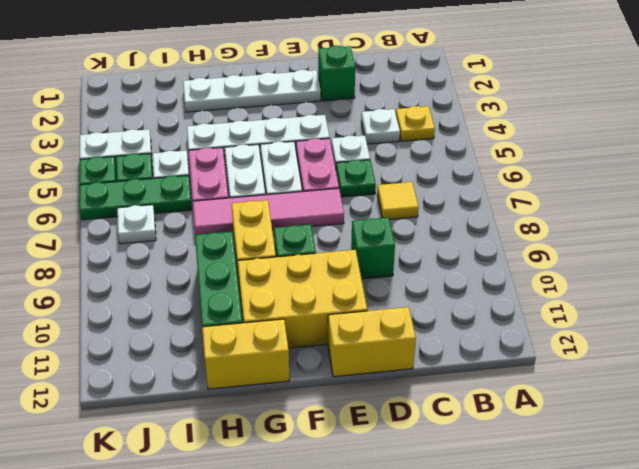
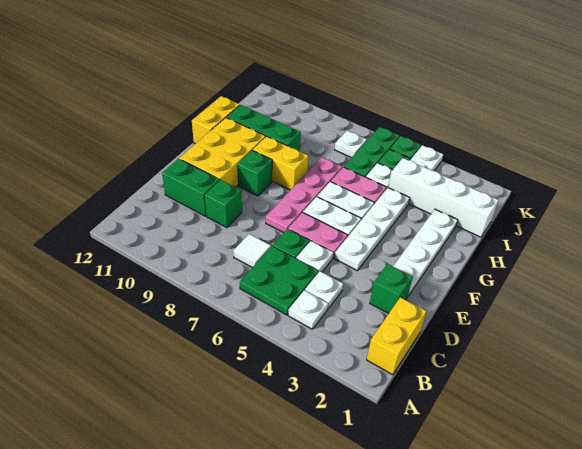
yellow 1x1 plate [396,106,435,141] -> white 1x1 plate [288,290,328,329]
none -> green 2x2 plate [240,246,318,315]
yellow 1x1 tile [377,182,419,219] -> white 1x1 tile [233,234,271,268]
none -> green 1x2 brick [162,159,220,216]
yellow 1x2 brick [328,307,416,377] -> yellow 1x2 brick moved to [367,297,427,375]
pink 1x4 tile [193,188,344,235] -> pink 1x4 plate [266,157,342,233]
none -> white 1x4 brick [388,158,499,237]

